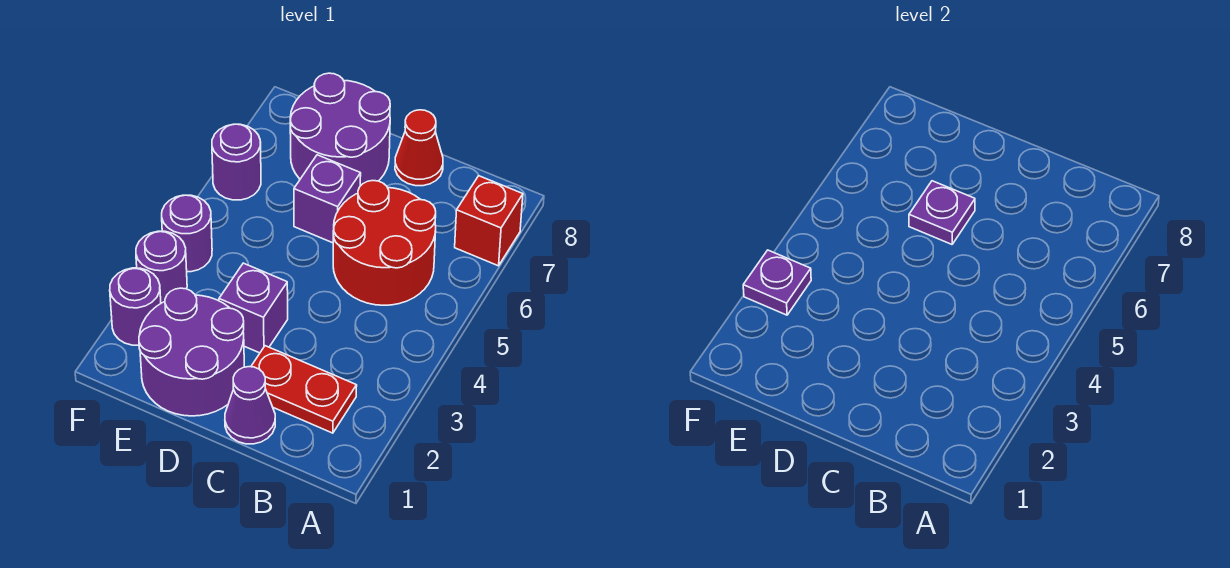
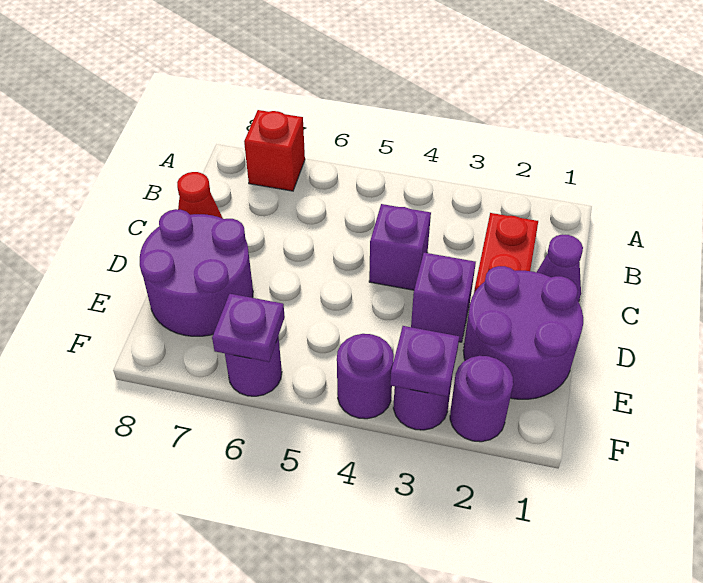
red 2x2 round brick [333,181,436,305] -> none
purple 1x1 brick [294,155,361,243] -> purple 1x1 brick moved to [369,204,431,290]
purple 1x1 plate [909,181,975,244] -> purple 1x1 plate moved to [212,294,285,362]

